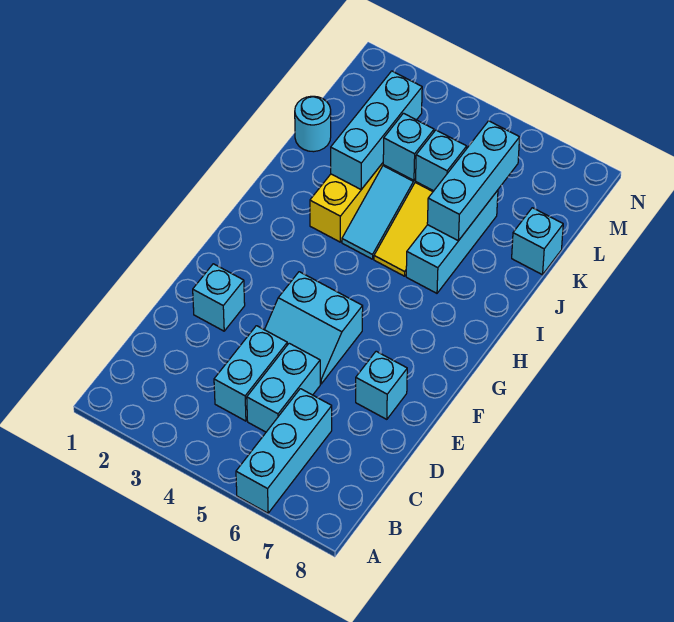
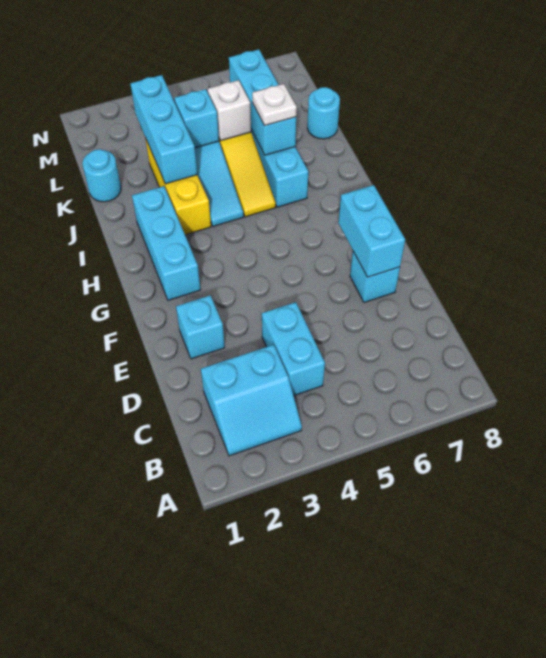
cyan 1x3 brick [236,389,332,513] -> cyan 1x3 brick moved to [132,186,201,300]
cyan 1x2 brick [247,343,320,432] -> cyan 1x2 brick moved to [338,185,405,277]
cyan 2x2 slope [265,272,363,384] -> cyan 2x2 slope moved to [201,345,302,456]
none -> white 1x1 plate [252,84,297,126]
cyan 1x1 brick [416,130,467,191] -> white 1x1 brick [208,80,251,141]
cyan 1x1 brick [512,208,563,275] -> cyan 1x1 round brick [307,87,340,139]

